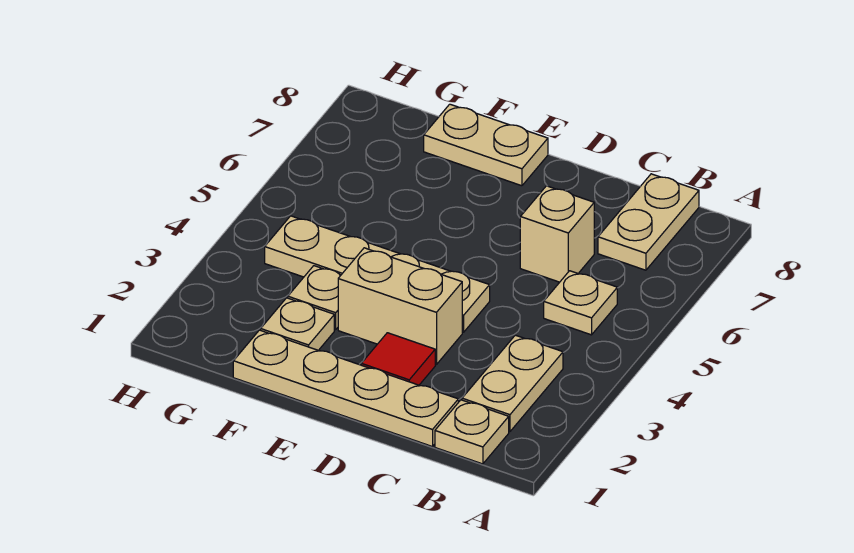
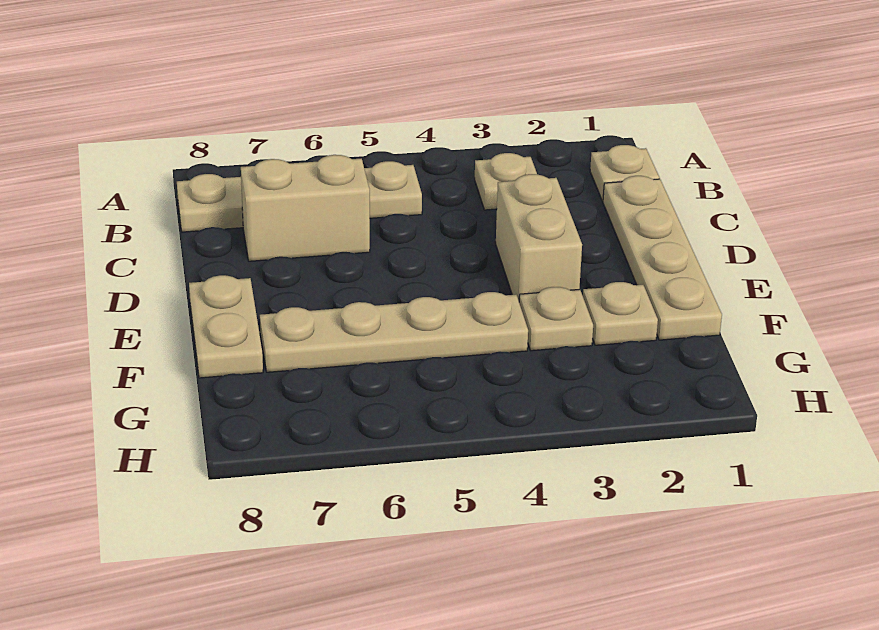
tan 1x2 plate [462,335,563,432] -> tan 1x1 plate [475,153,537,210]
tan 1x1 brick [520,186,594,282] -> tan 1x2 brick [241,155,370,261]
red 1x1 tile [361,333,435,385] -> none
tan 1x4 plate [265,216,490,332] -> tan 1x4 plate turned to [260,292,528,372]

